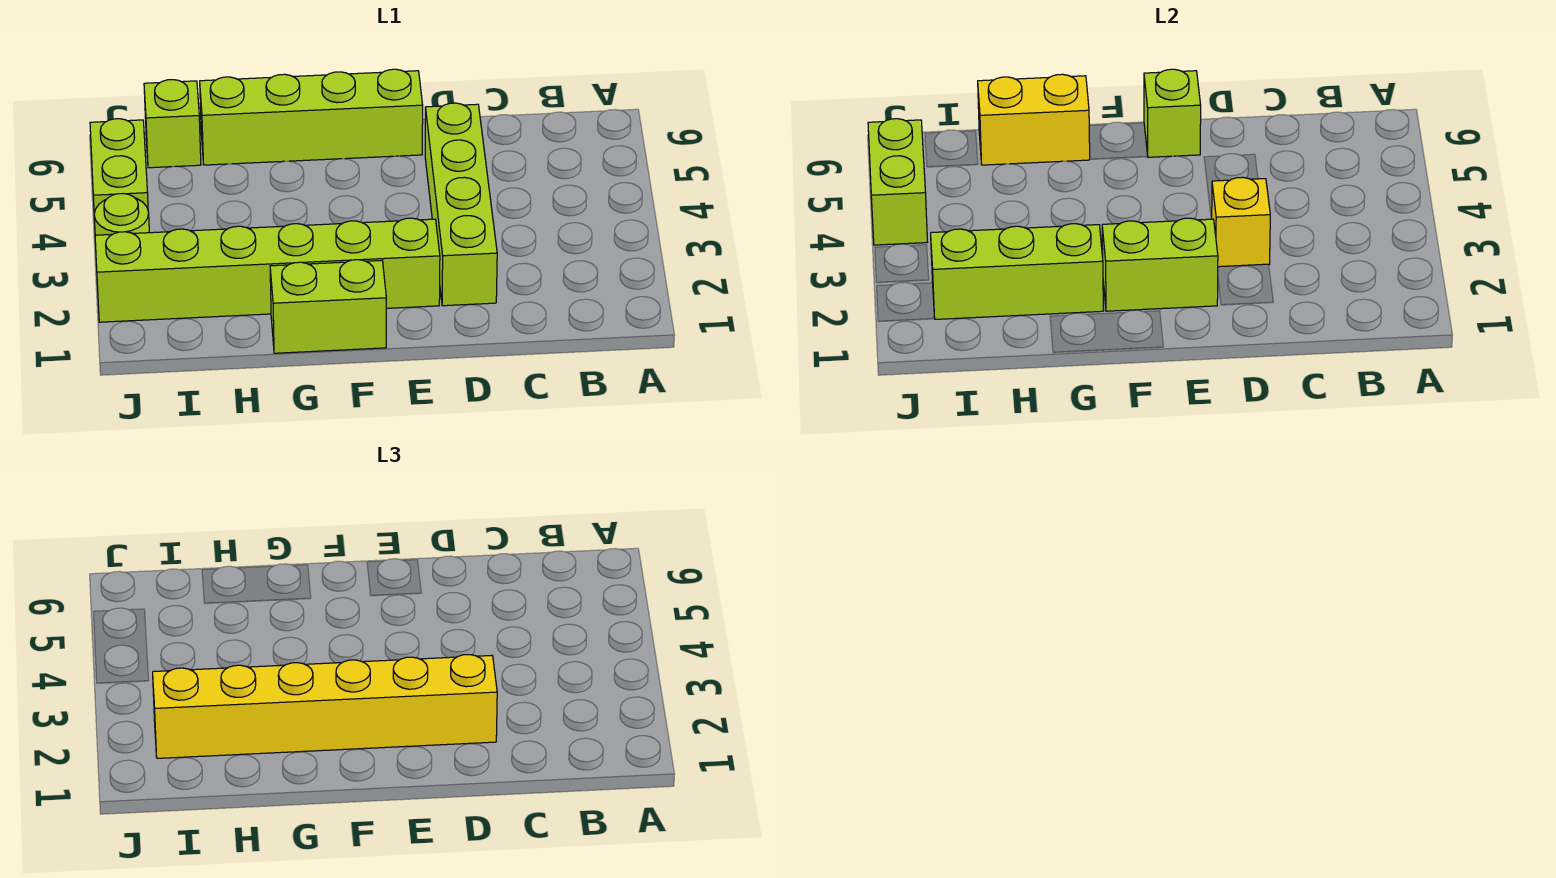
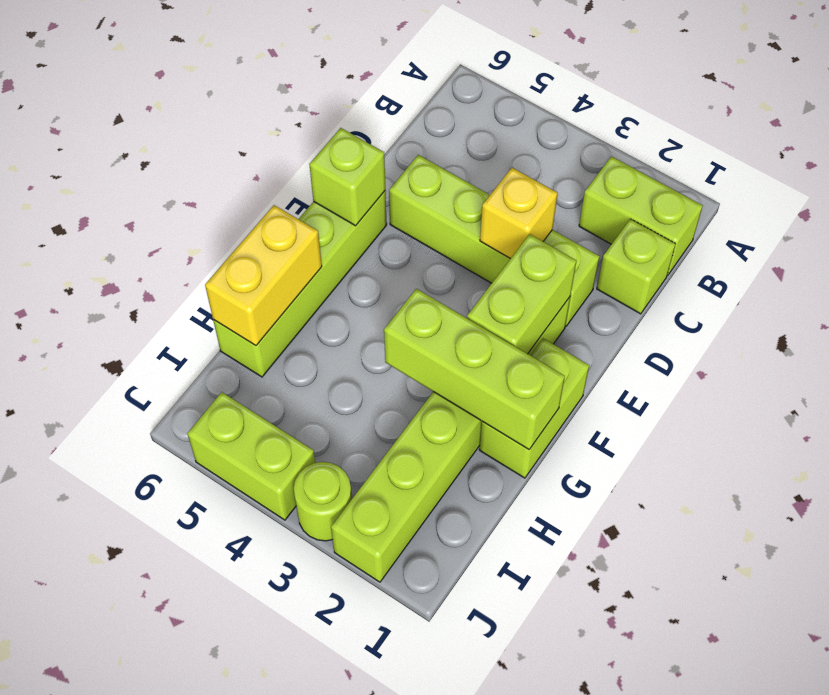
yellow 1x6 brick [153,655,497,758] -> none
lime 1x3 brick [931,224,1104,319] -> lime 1x3 brick turned to [384,289,565,449]
lime 1x1 brick [144,80,201,168] -> lime 1x1 brick moved to [597,219,675,314]
lime 1x2 brick [868,119,927,245] -> lime 1x2 brick moved to [579,156,703,276]

